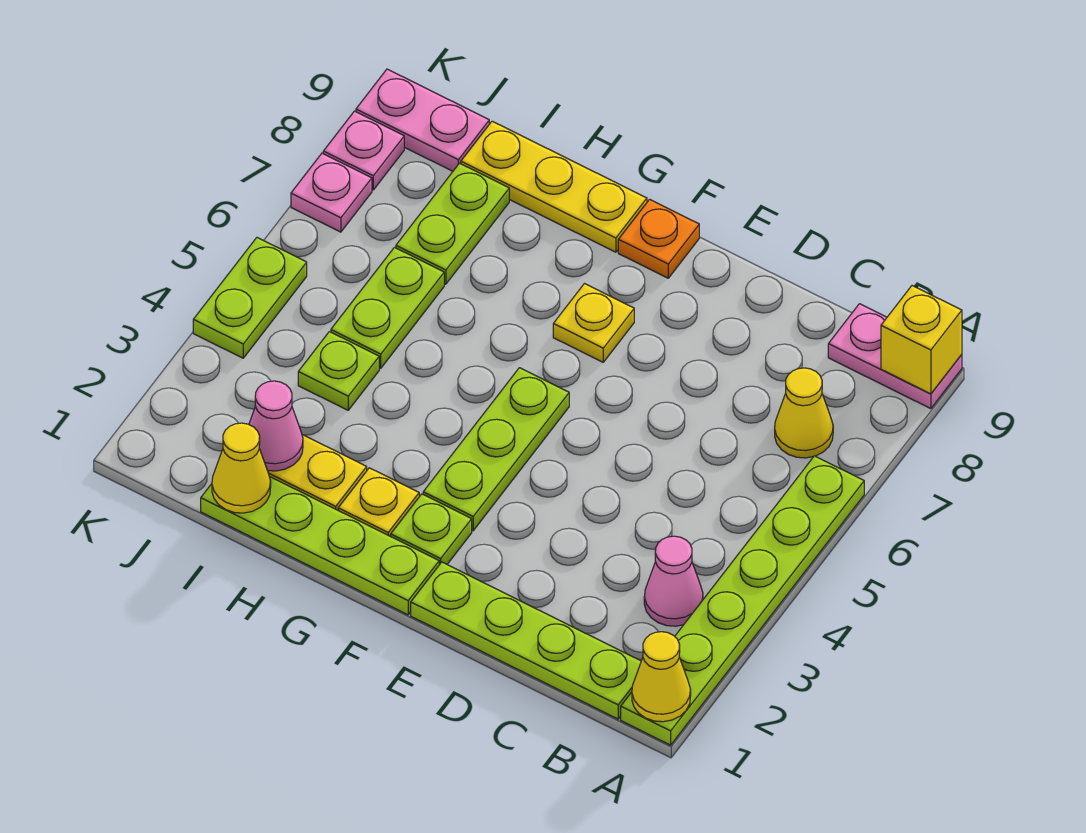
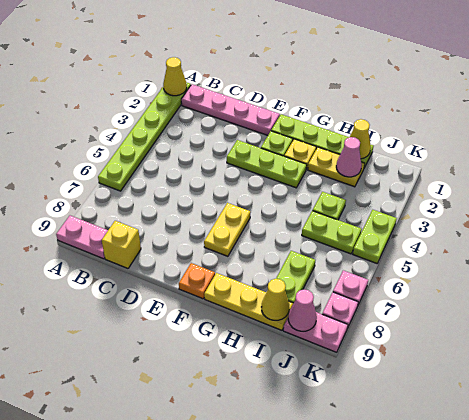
yellow 1x1 brick [881,286,962,394] -> yellow 1x1 brick moved to [102,221,141,268]
lime 1x4 plate [411,562,641,719] -> pink 1x4 plate [181,84,280,135]
pink 1x1 cone [644,536,703,626] -> pink 1x1 cone moved to [288,289,317,331]
yellow 1x1 cone [775,368,833,458] -> yellow 1x1 cone moved to [262,279,289,320]
lime 1x3 plate [423,368,569,531] -> lime 1x3 plate turned to [227,140,307,188]
yellow 1x1 plate [553,284,634,362] -> yellow 1x2 plate [204,203,251,256]
lime 1x2 plate [331,248,444,368] -> lime 1x2 plate turned to [302,211,362,254]

